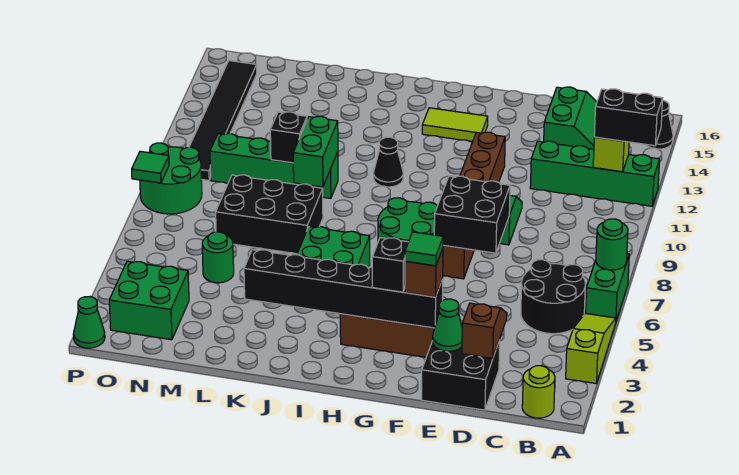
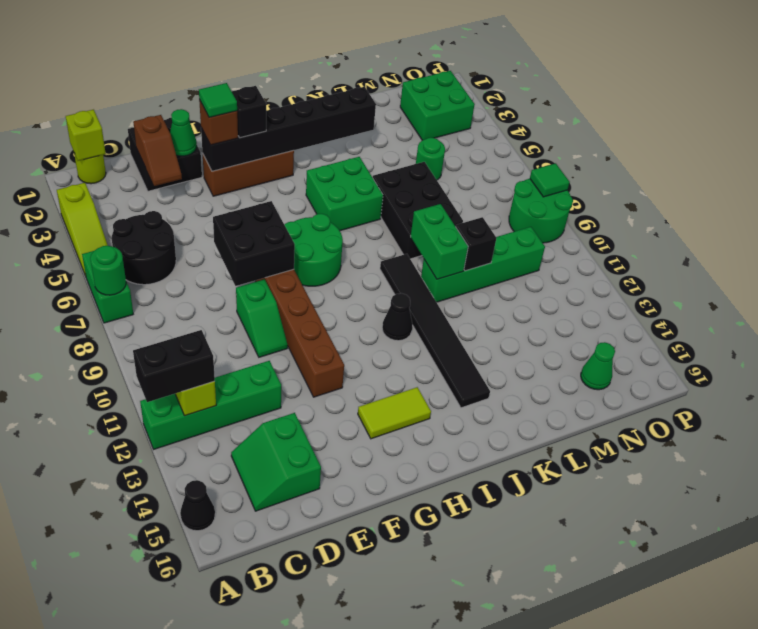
none -> lime 1x1 brick [66,110,106,161]
black 2x3 brick [216,175,323,254] -> black 2x3 brick turned to [373,162,463,259]
black 1x6 tile [189,61,257,180] -> black 1x6 tile moved to [380,254,490,408]
green 1x1 cone [73,297,105,348] -> green 1x1 cone moved to [581,342,615,390]

